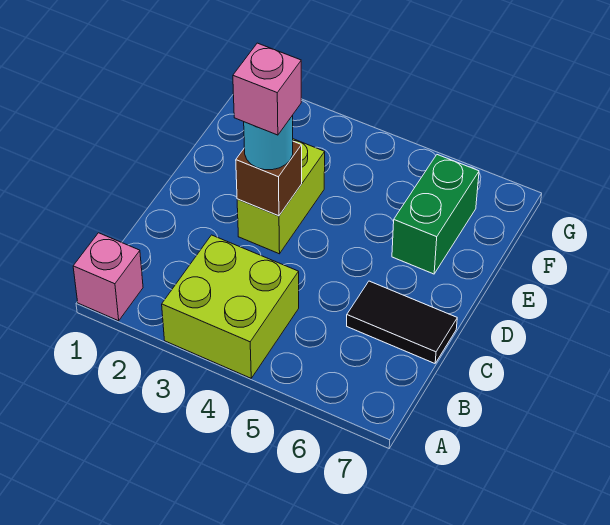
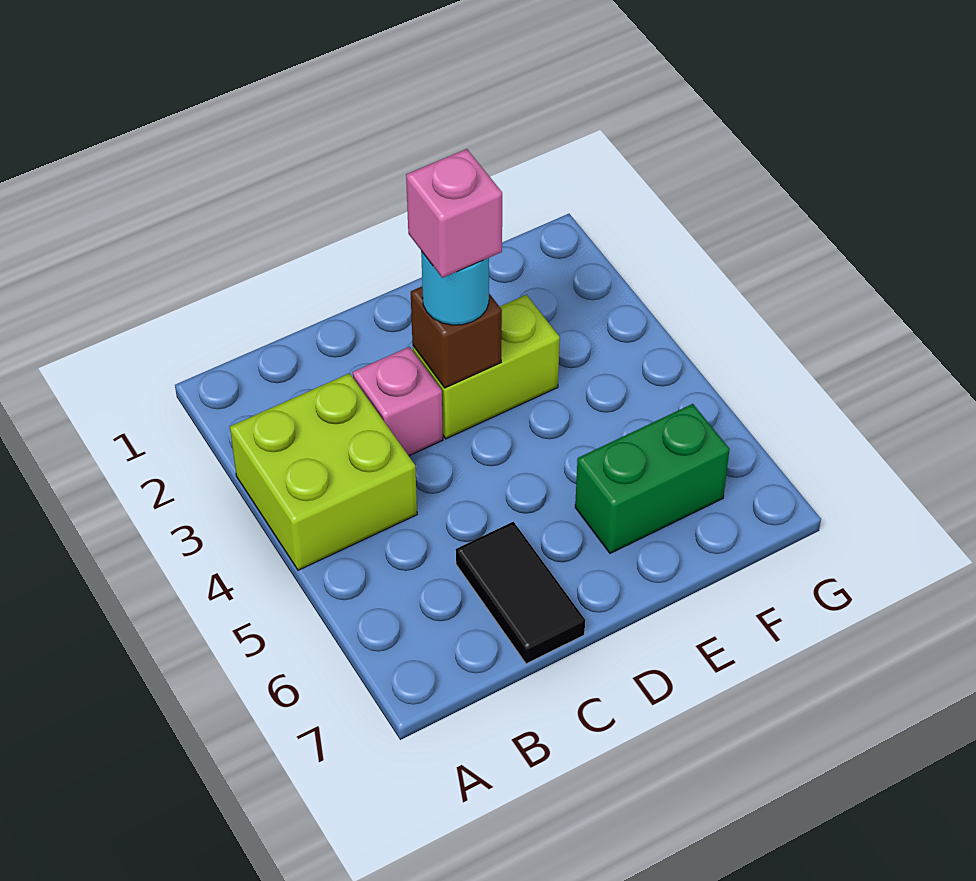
pink 1x1 brick [73,233,143,321] -> pink 1x1 brick moved to [353,347,443,456]

